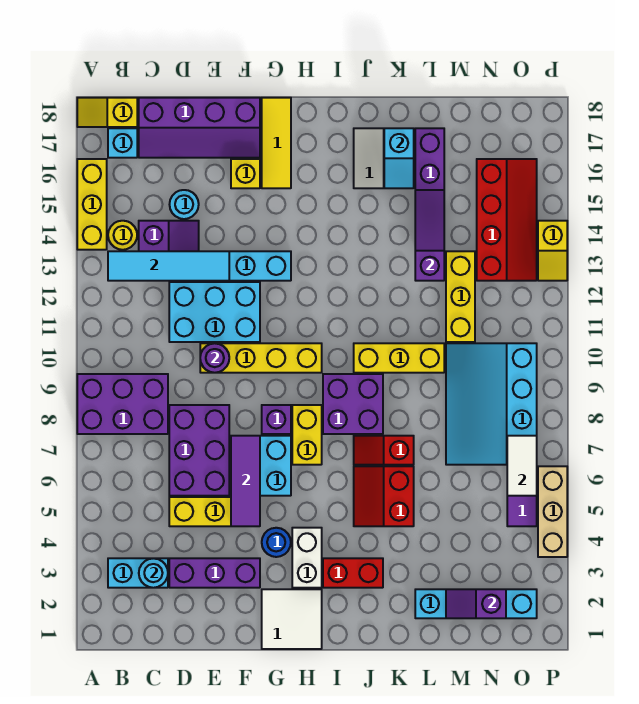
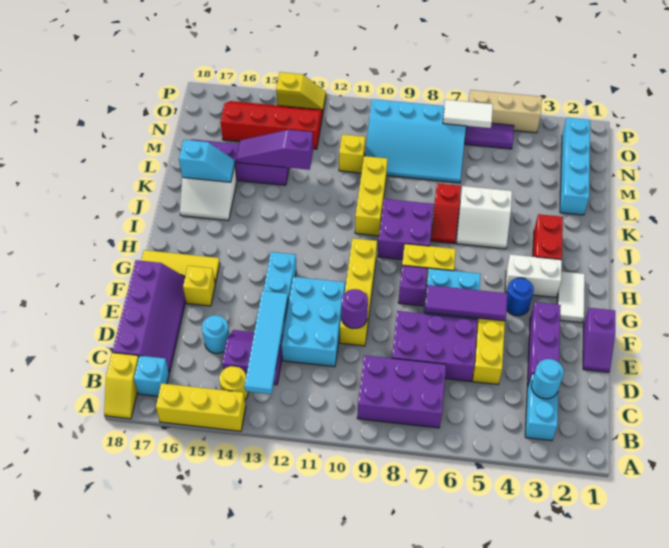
purple 2x3 brick [77,374,168,434] -> purple 2x3 brick turned to [357,355,446,428]
white 2x2 tile [262,589,322,649] -> white 1x2 tile [557,271,585,323]
red 2x2 slope [354,466,414,526] -> white 2x2 slope [456,186,512,249]
purple 1x2 slope [446,589,506,618] -> purple 1x2 slope moved to [583,308,615,372]
yellow 1x3 brick [446,251,475,342] -> yellow 1x1 brick [339,134,365,173]

